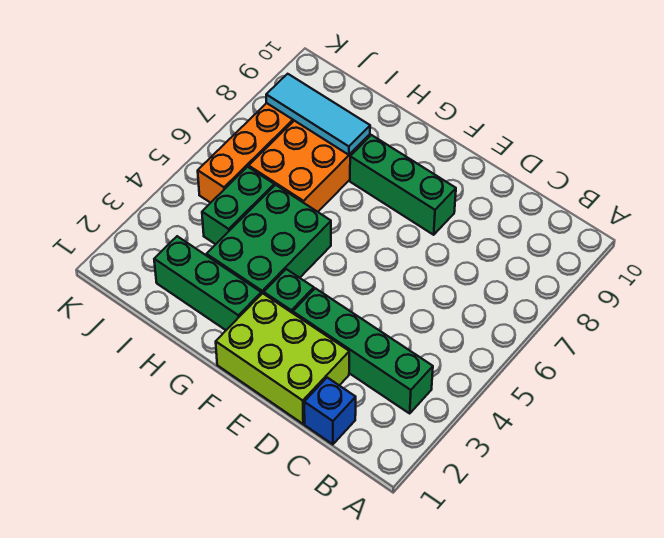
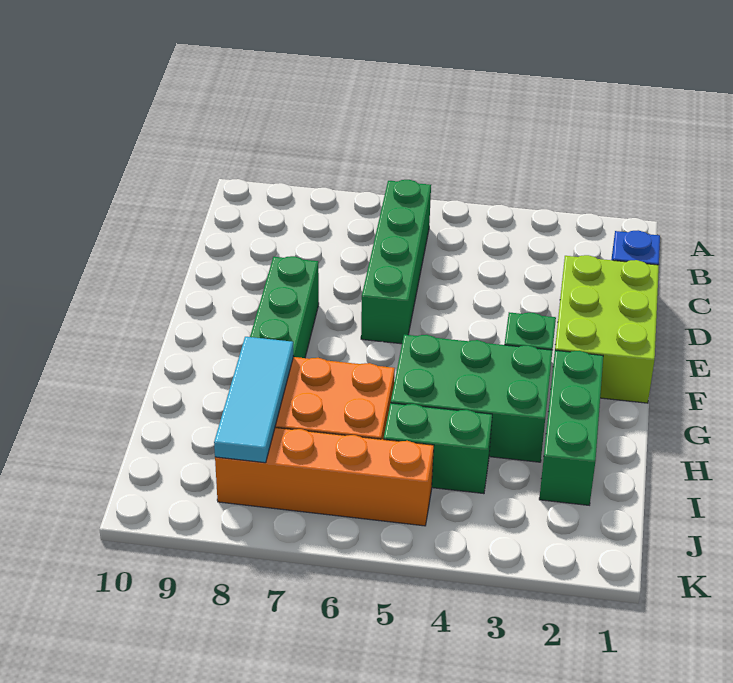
green 1x4 brick [293,288,433,413] -> green 1x4 brick moved to [361,180,431,344]

